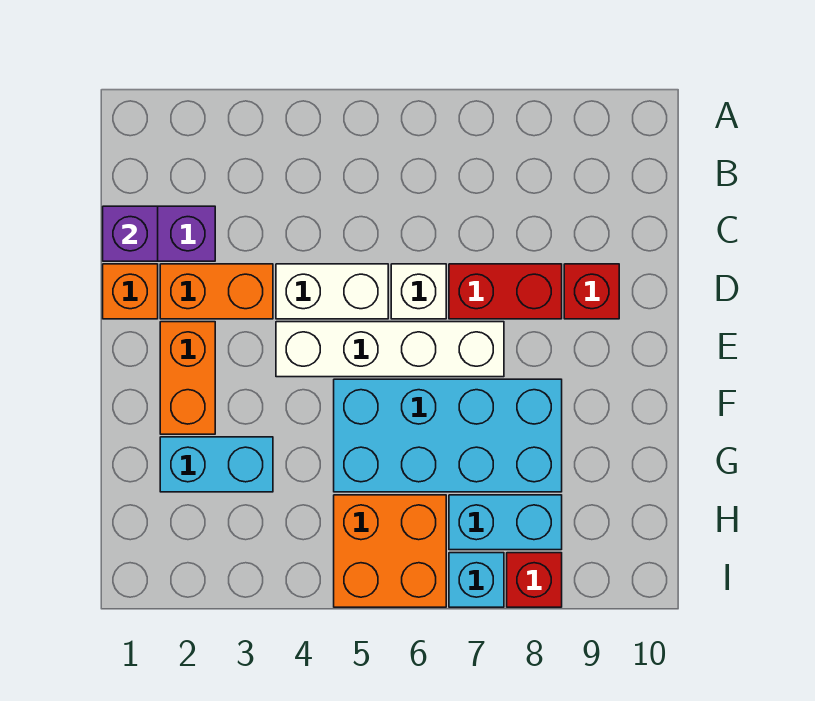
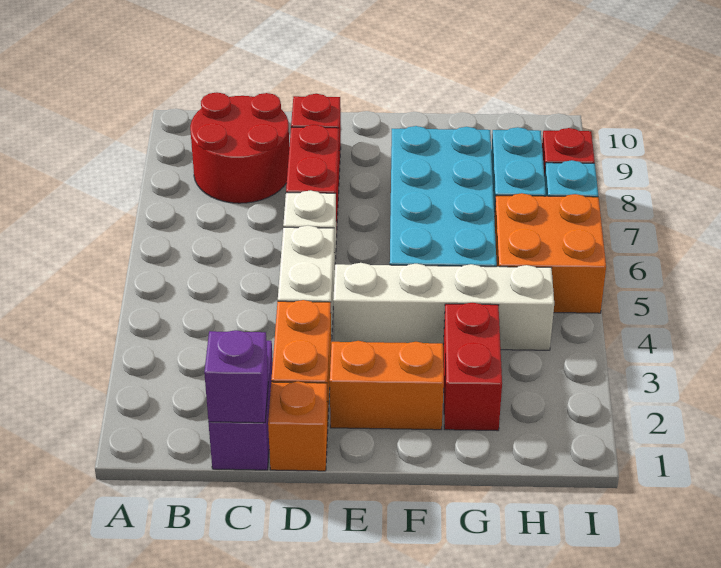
none -> red 2x2 round brick [190,92,289,203]
white 1x4 brick [276,322,504,377] -> white 1x4 brick turned to [333,263,554,350]
cyan 1x2 brick [160,437,273,492] -> red 1x2 brick [443,302,502,431]

